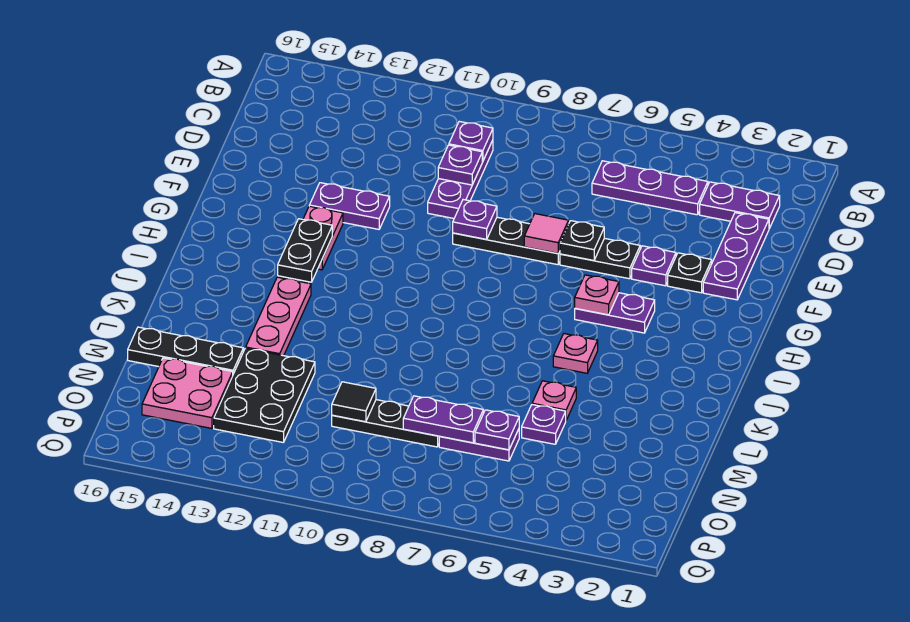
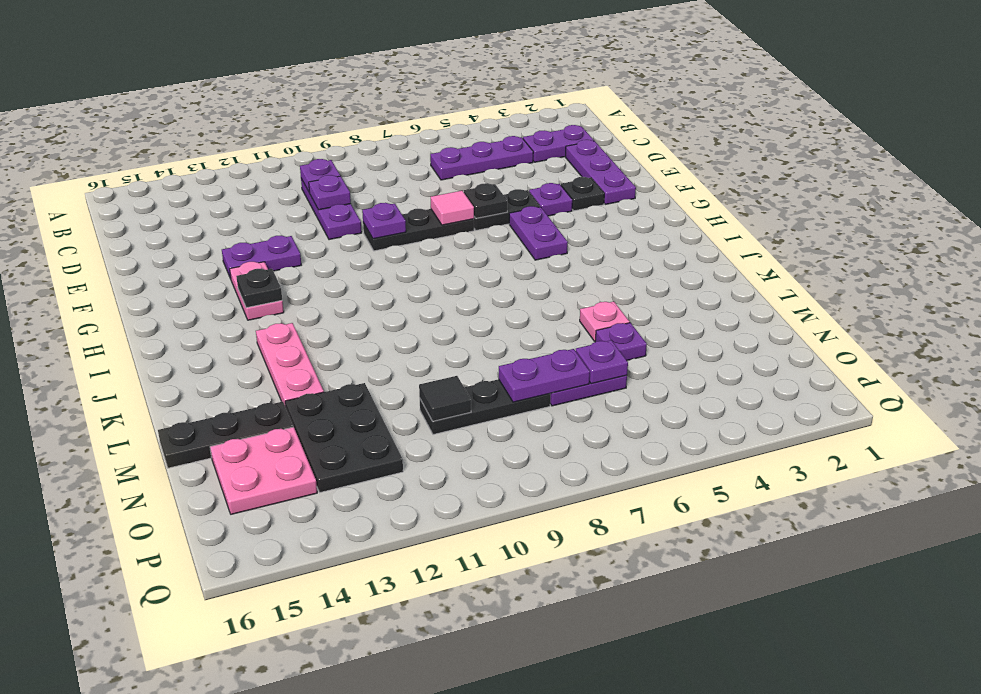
purple 1x2 plate [575,293,655,333] -> purple 1x2 plate turned to [509,206,568,260]
pink 1x1 plate [575,275,619,315] -> none
black 1x2 plate [278,219,332,282] -> black 1x1 plate [236,269,282,308]
pink 1x1 plate [553,334,598,373] -> none

